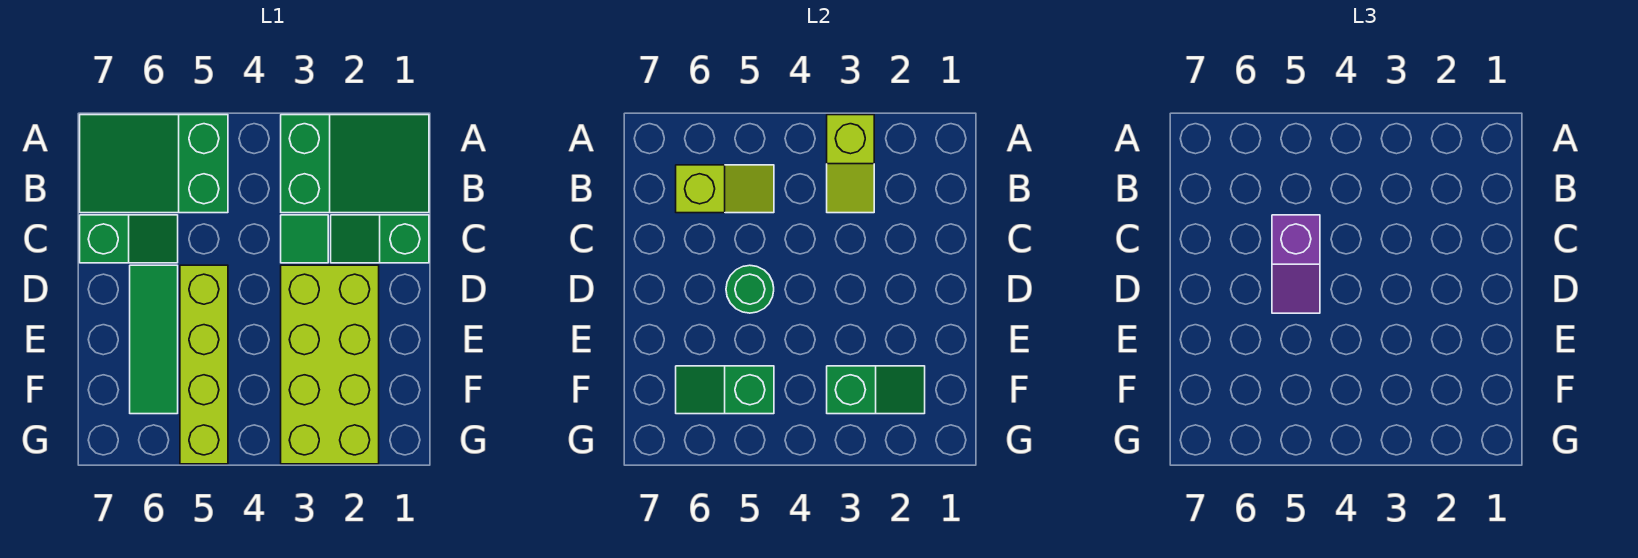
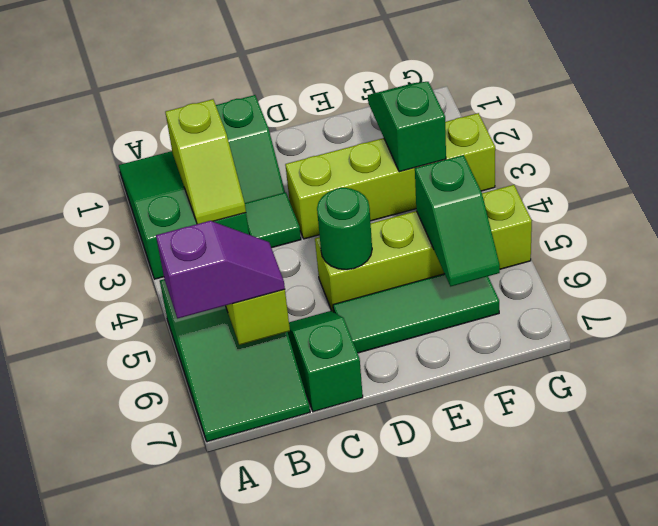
lime 1x2 slope [827,115,874,213] -> lime 1x2 slope turned to [165,99,246,224]
purple 1x2 slope [1272,215,1320,313] -> purple 1x2 slope moved to [156,221,285,319]
lime 2x4 brick [281,265,379,464] -> lime 1x4 brick [285,113,495,239]

